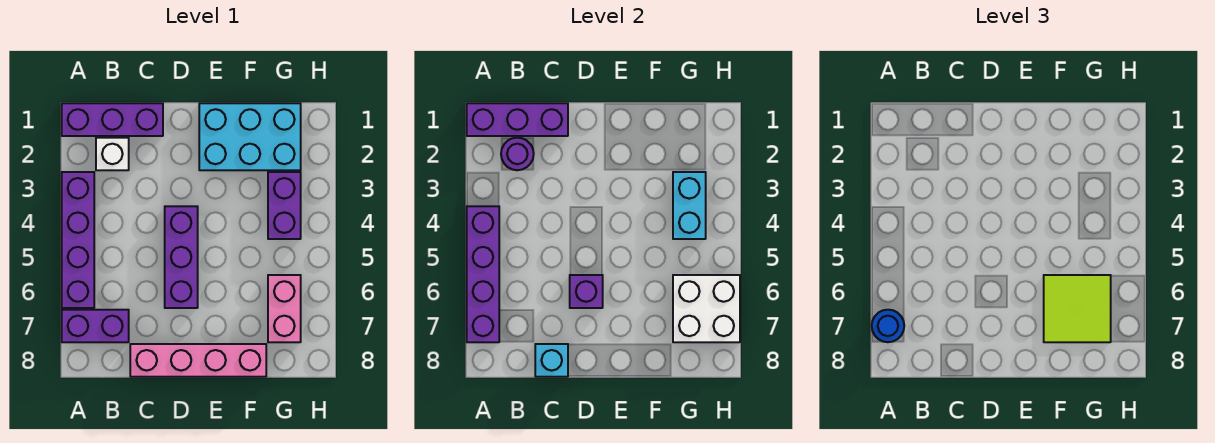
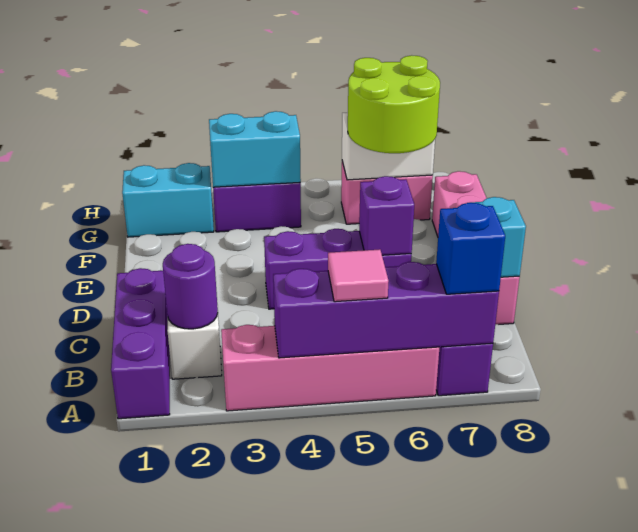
purple 1x3 brick [467,103,568,136] -> none
purple 1x4 brick [62,172,94,308] -> pink 1x4 brick [221,325,439,411]
none -> pink 1x1 tile [328,249,389,302]
blue 1x1 round brick [872,310,904,342] -> blue 1x1 brick [436,203,505,294]
cyan 2x3 brick [199,103,301,170] -> cyan 1x2 brick [122,163,214,237]
lime 2x2 tile [1044,275,1111,342] -> lime 2x2 round brick [348,55,440,153]
white 2x2 brick [673,275,740,342] -> white 1x2 brick [342,112,435,180]

